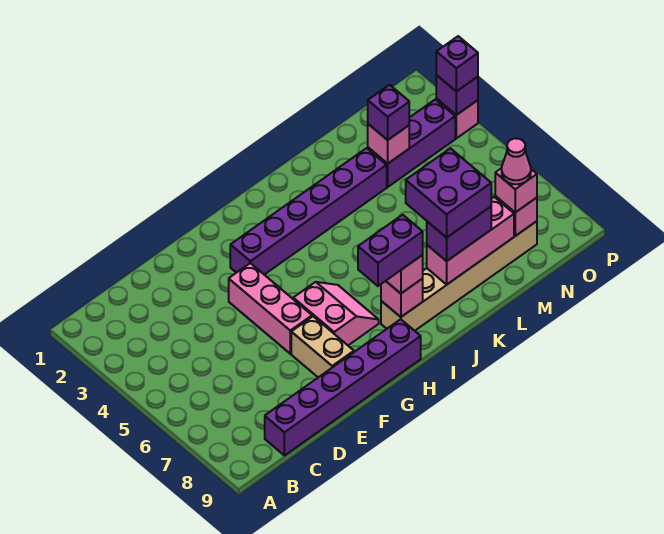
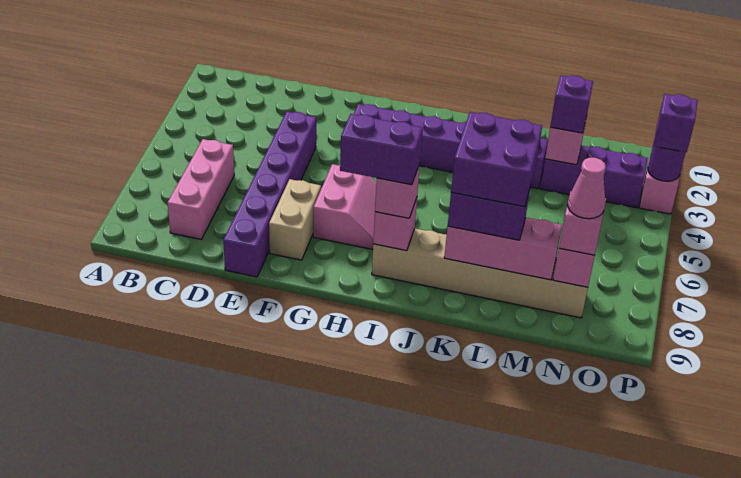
purple 1x6 brick [265,319,421,456] -> purple 1x6 brick turned to [223,111,316,277]
pink 1x3 brick [229,263,312,354] -> pink 1x3 brick moved to [168,139,234,239]
purple 1x1 brick [436,75,478,115] -> purple 1x1 round brick [648,139,686,181]

